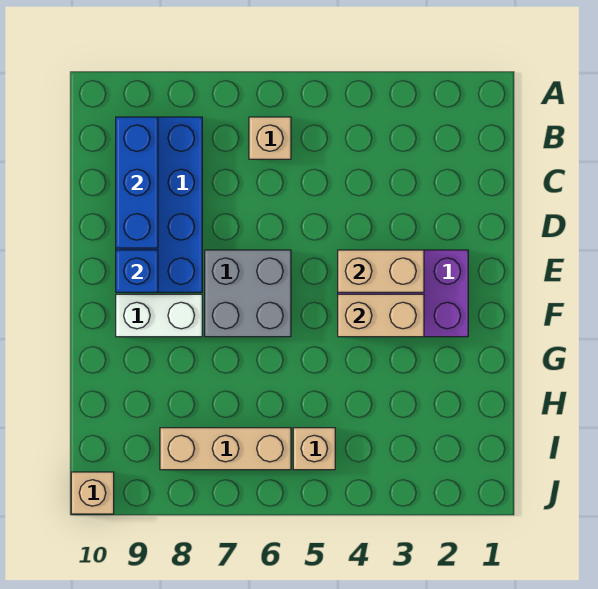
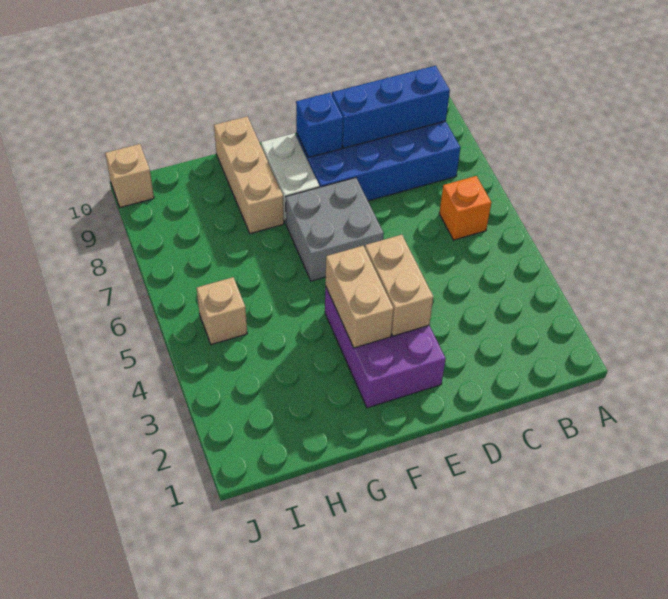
tan 1x1 brick [249,117,291,159] -> orange 1x1 brick [439,176,491,240]
tan 1x3 brick [160,428,291,470] -> tan 1x3 brick moved to [214,116,284,234]

